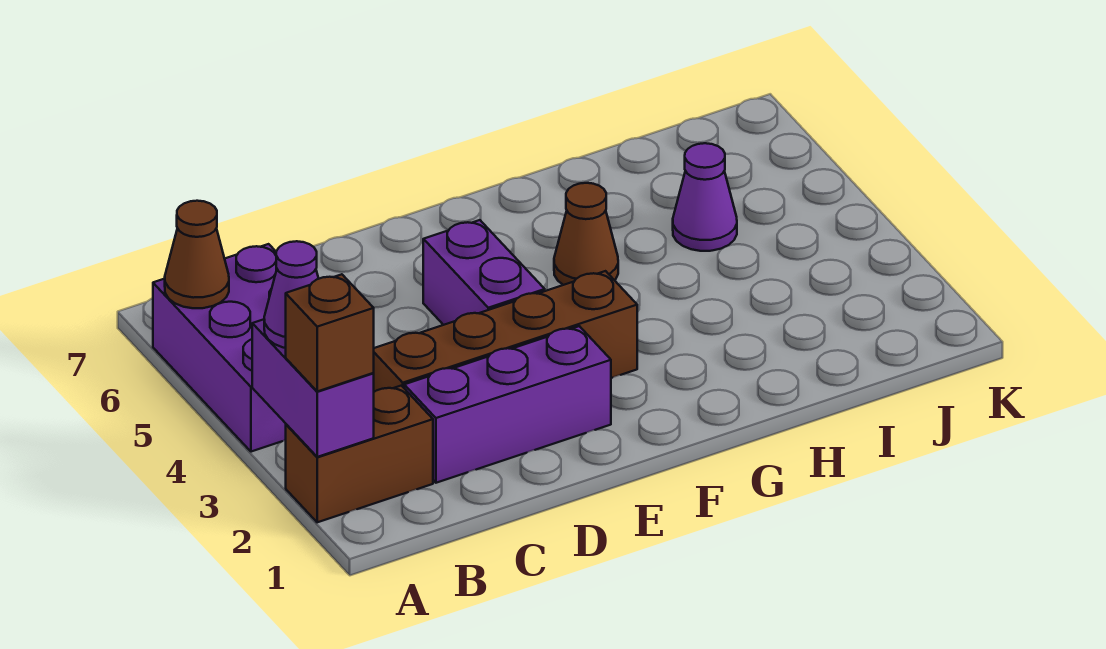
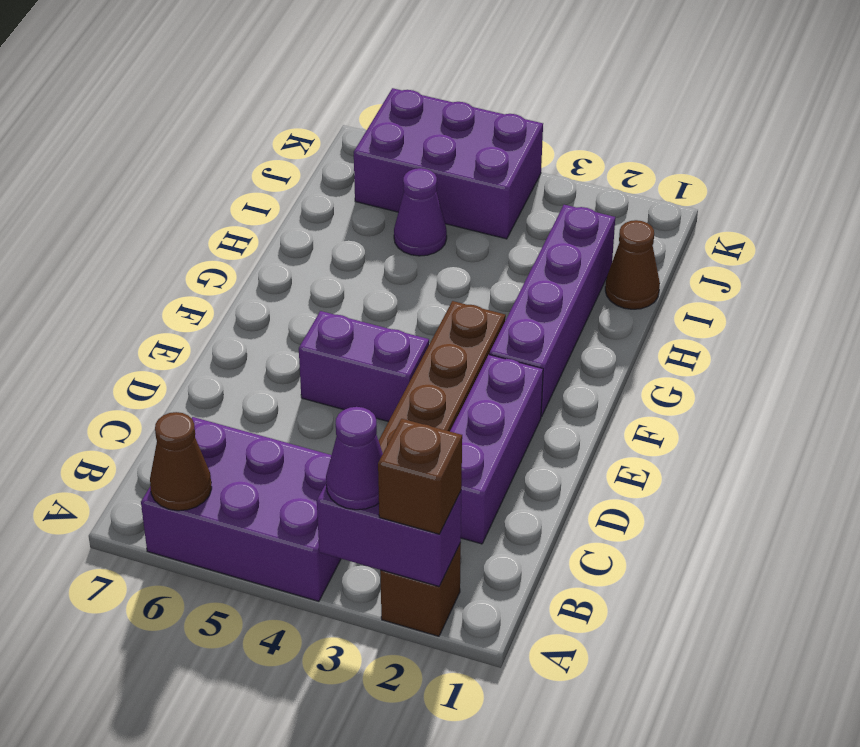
brown 1x2 brick [286,386,433,522] -> brown 1x1 brick [380,543,461,636]
none -> purple 1x4 brick [489,205,615,417]
brown 1x1 cone [554,183,618,285] -> brown 1x1 cone moved to [605,220,660,309]
none -> purple 2x3 brick [354,88,543,239]

